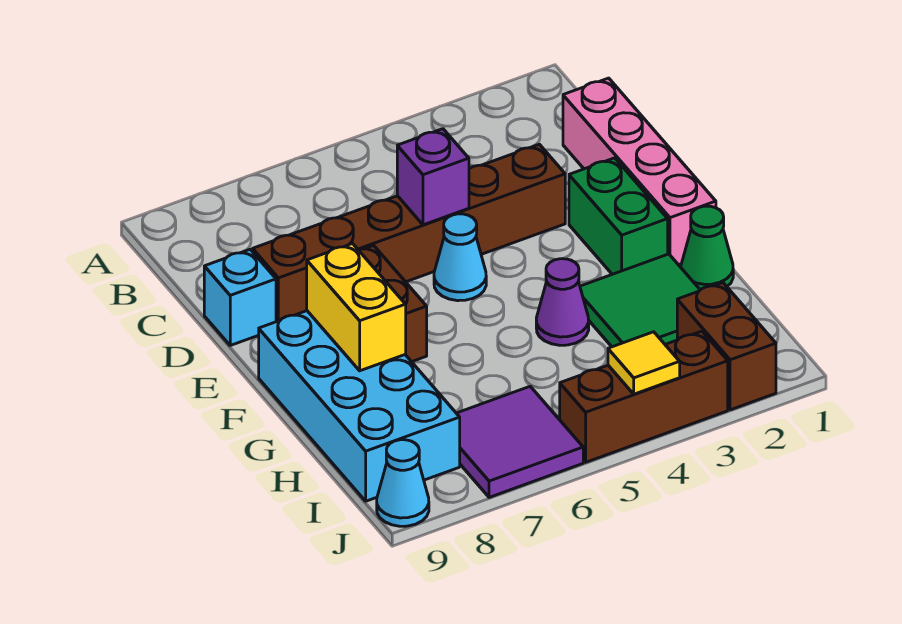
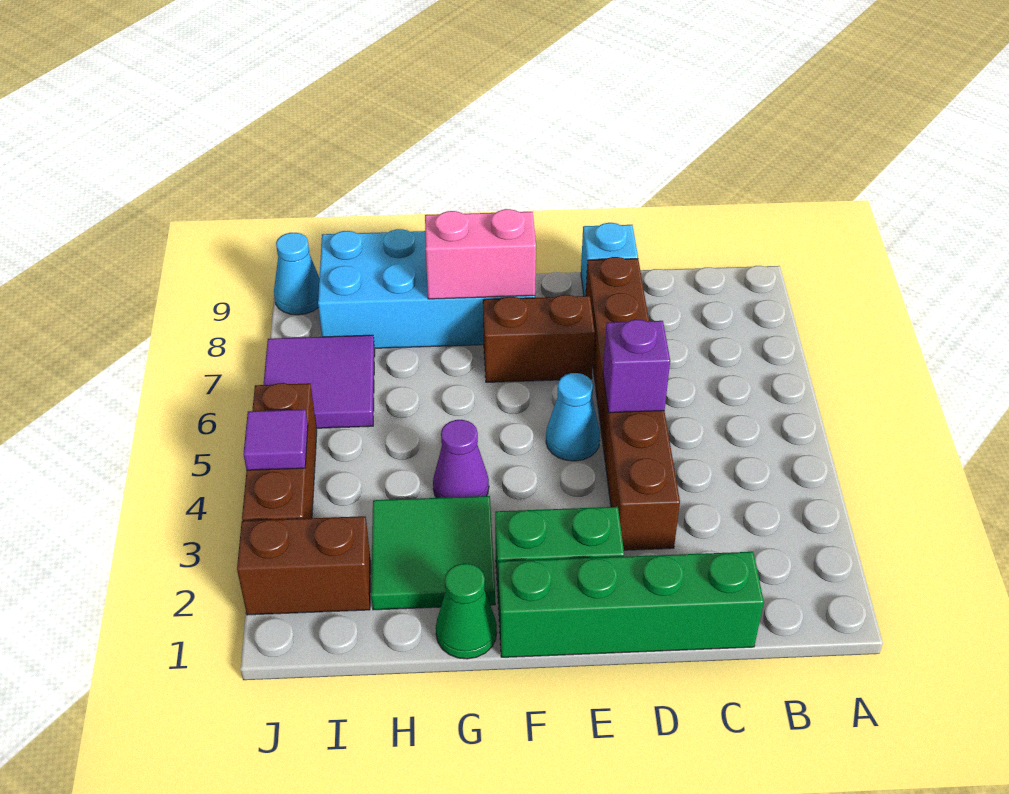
pink 1x4 brick [563,78,716,265] -> green 1x4 brick [498,552,764,657]
yellow 1x2 brick [307,244,406,371] -> pink 1x2 brick [425,209,536,299]
yellow 1x1 tile [608,332,680,394] -> purple 1x1 tile [243,409,308,470]

